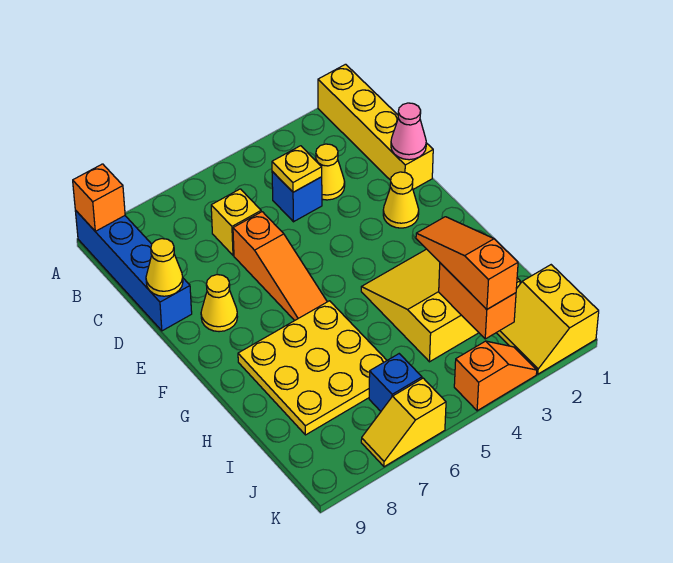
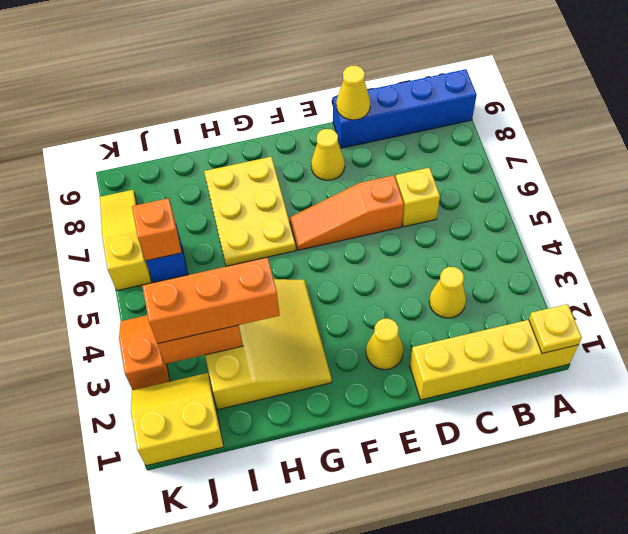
orange 1x1 brick [73,164,125,231] -> orange 1x1 brick moved to [132,198,182,261]
blue 1x1 brick [272,172,322,222] -> none
yellow 1x1 plate [272,146,322,192] -> yellow 1x1 plate moved to [529,304,582,353]
pink 1x1 cone [391,103,426,160] -> none
yellow 3x3 plate [238,301,387,435] -> yellow 2x3 plate [204,157,296,266]
orange 1x3 slope [416,217,518,309] -> orange 1x3 brick [142,257,280,344]
orange 1x2 slope [454,341,537,411] -> orange 1x2 slope turned to [119,315,170,390]
yellow 1x2 slope [361,378,446,467] -> yellow 1x3 slope [100,190,151,291]

